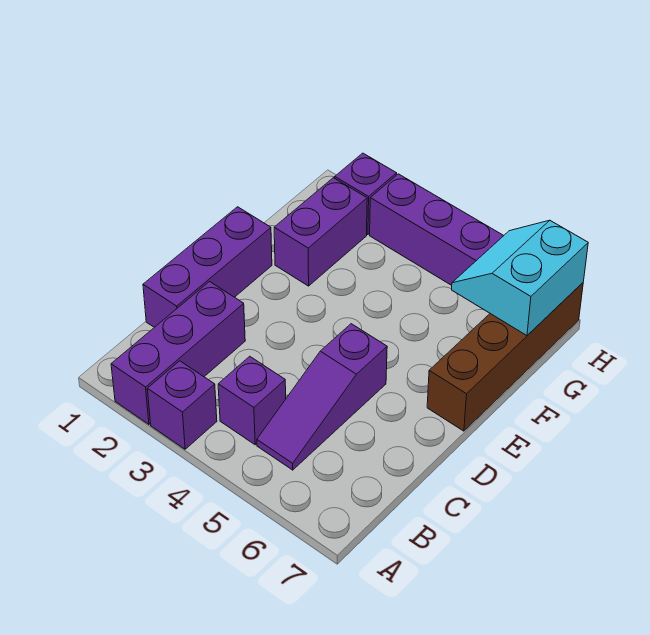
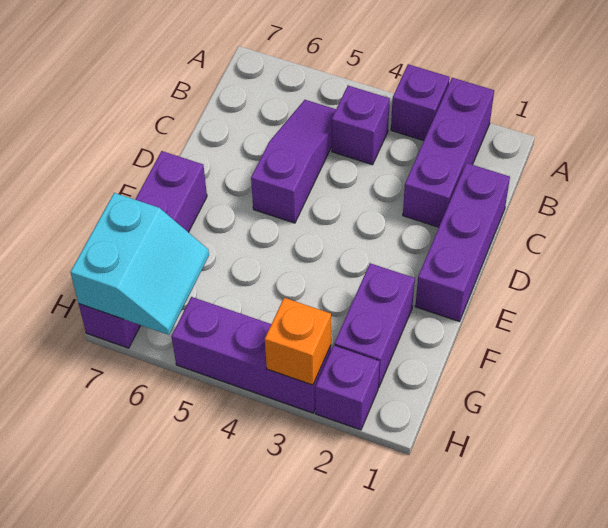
brown 1x4 brick [427,283,583,431] -> purple 1x4 brick [79,151,207,348]
none -> orange 1x1 brick [265,298,331,385]

